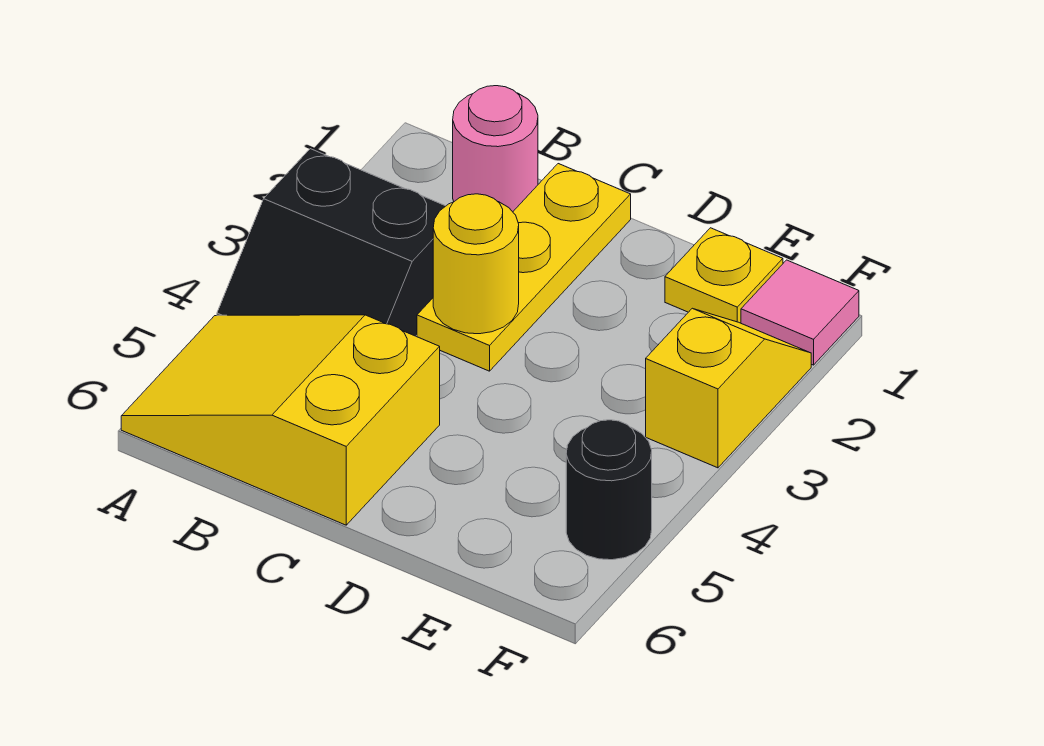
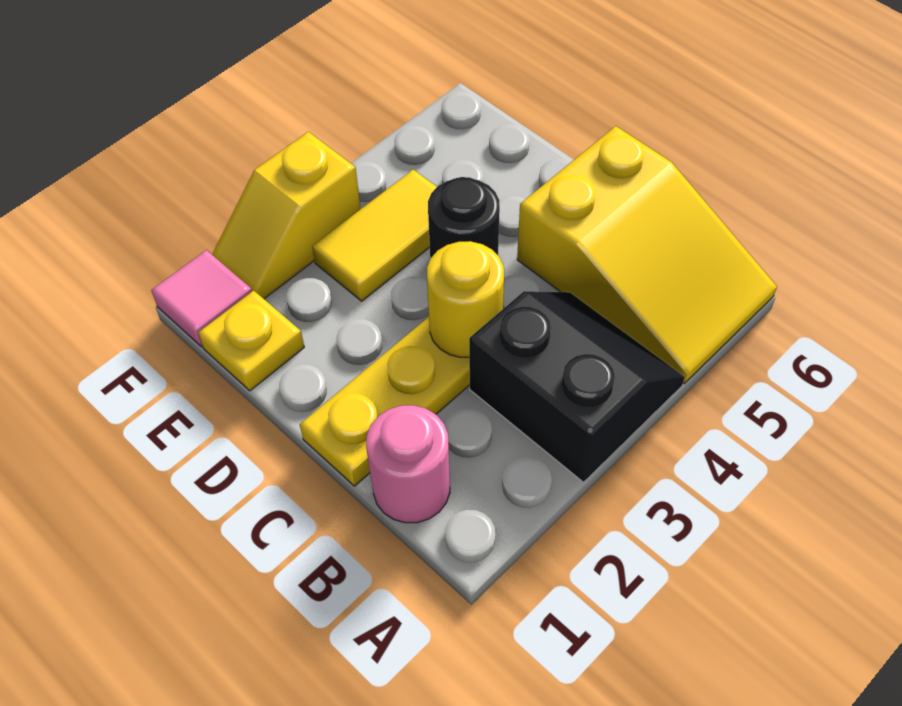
none -> yellow 1x2 tile [312,170,437,301]
black 1x1 round brick [566,420,652,560] -> black 1x1 round brick moved to [428,177,500,258]

